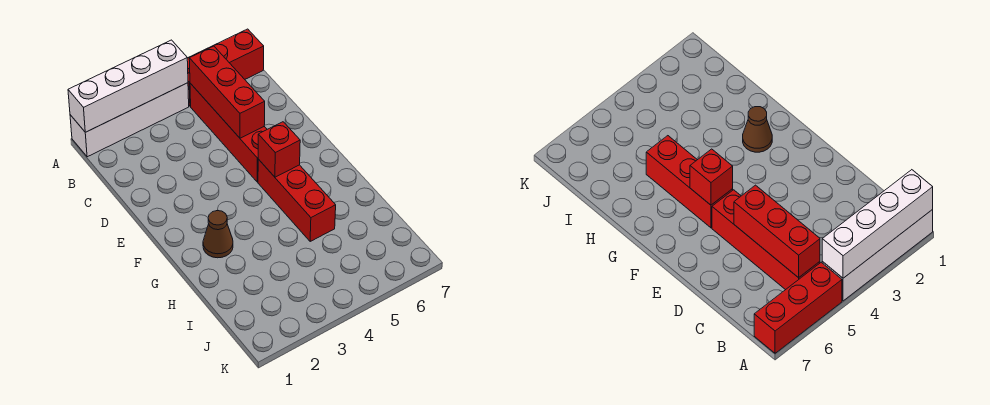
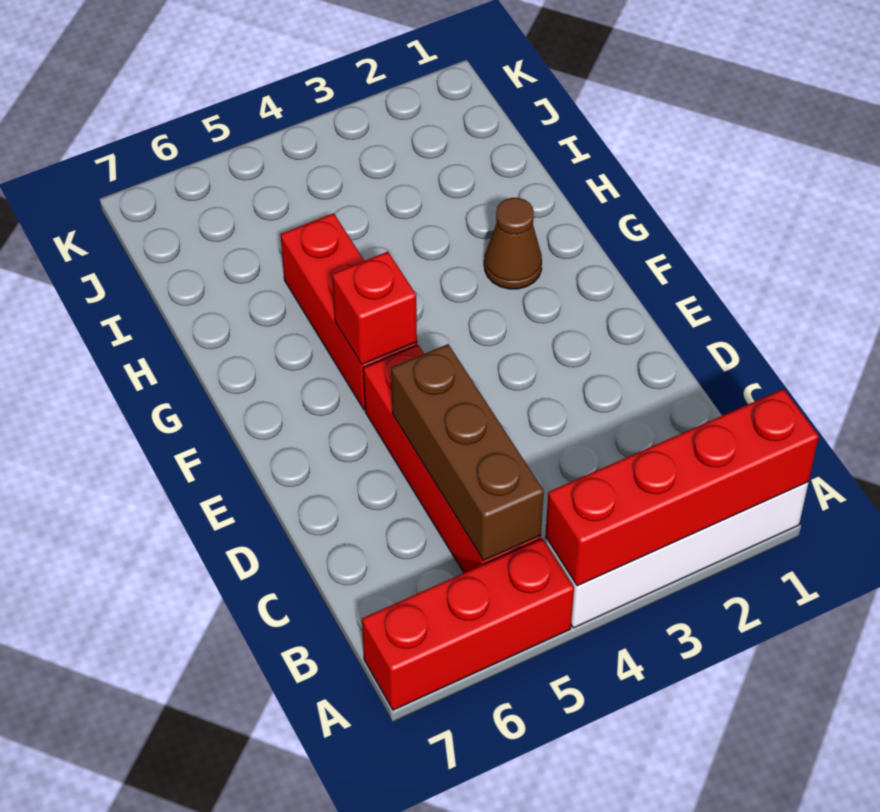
white 1x4 brick [68,40,188,132] -> red 1x4 brick [545,389,819,586]
red 1x3 brick [189,46,265,138] -> brown 1x3 brick [391,344,544,561]

